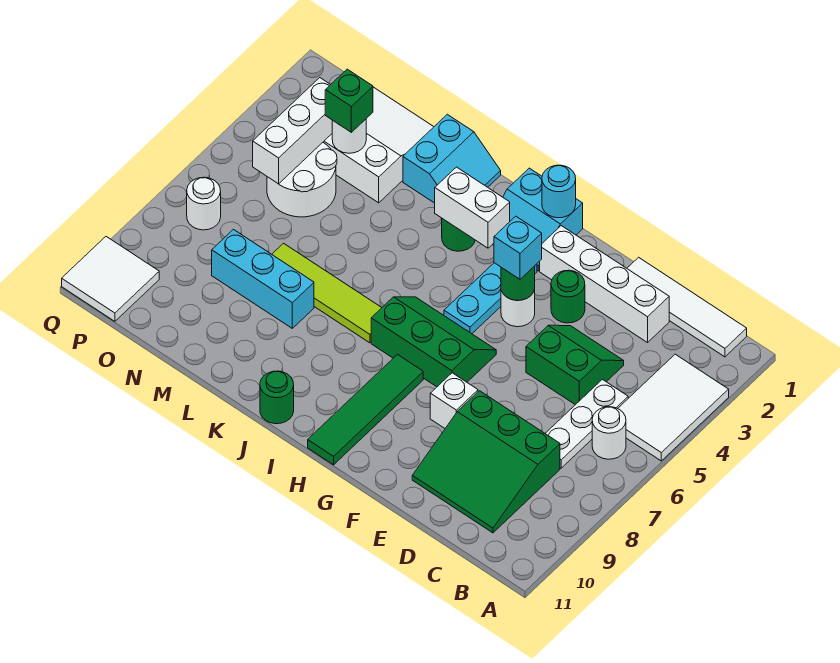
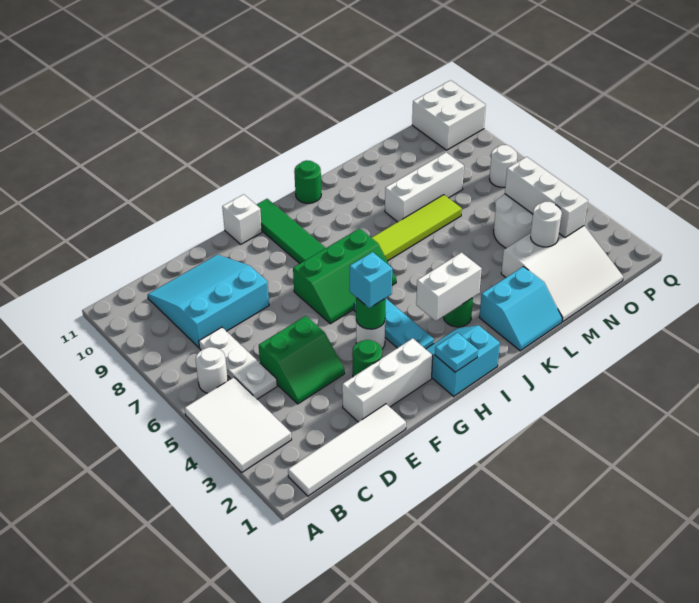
green 3x3 slope [412,391,560,533] -> cyan 3x3 slope [148,255,269,348]
white 1x4 brick [540,226,669,343] -> white 1x3 brick [342,338,433,422]
white 1x1 brick [430,373,478,428] -> white 1x1 brick moved to [222,194,262,244]
cyan 1x1 round brick [542,165,576,218] -> cyan 1x1 plate [435,333,478,372]
cyan 2x2 slope [403,114,501,203] -> cyan 2x2 slope turned to [479,267,562,351]
cyan 1x3 brick [212,230,314,328] -> white 1x3 brick [385,152,464,222]
green 1x1 brick [325,69,373,132] -> none
white 2x2 tile [62,237,159,321] -> white 2x2 brick [412,80,486,150]

